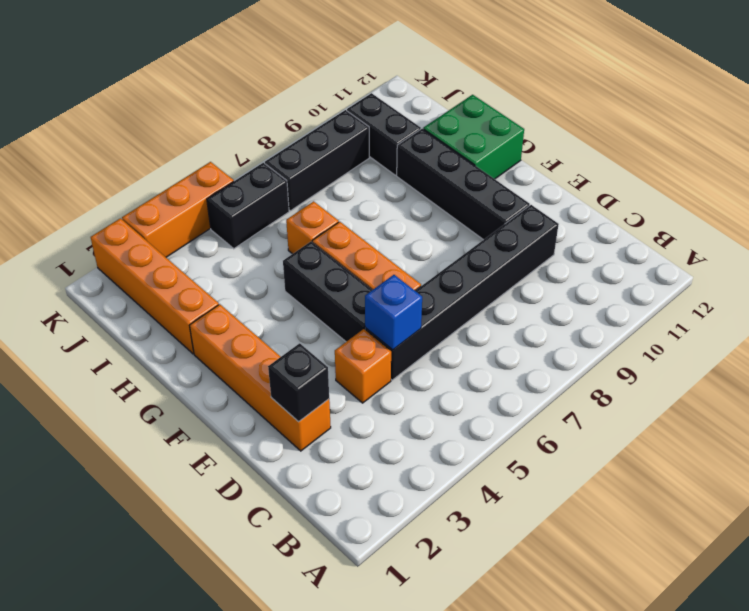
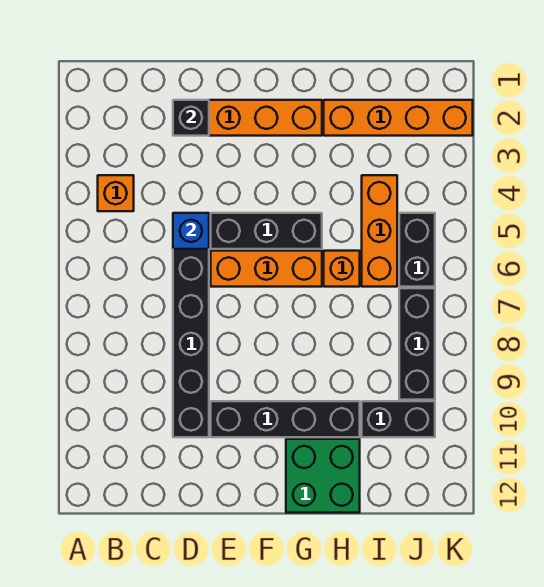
orange 1x1 brick [335,329,391,403] -> orange 1x1 brick moved to [98,175,134,211]
orange 1x3 brick [122,162,234,257] -> orange 1x3 brick moved to [362,175,397,287]

